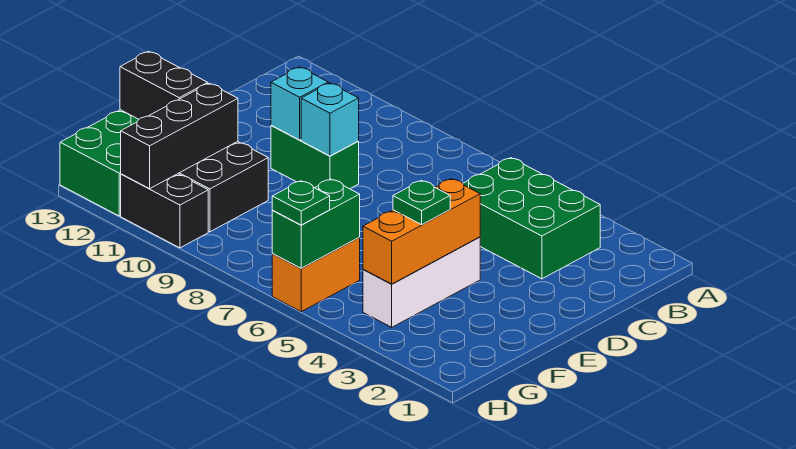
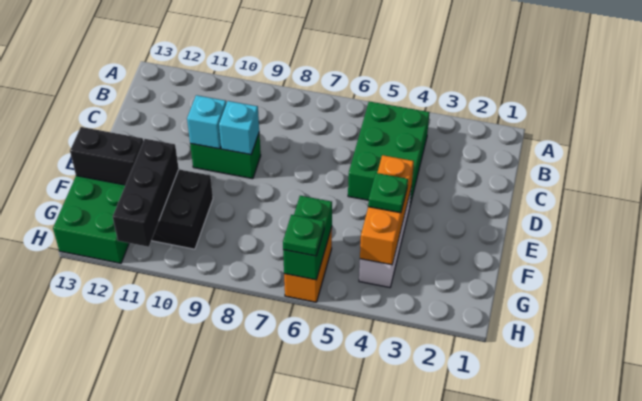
green 2x3 brick [463,158,600,279] -> green 2x3 brick turned to [348,101,430,205]
black 1x2 brick [121,174,208,248] -> none

